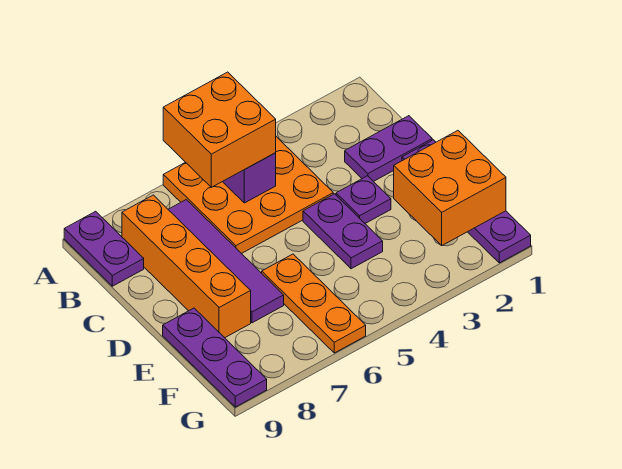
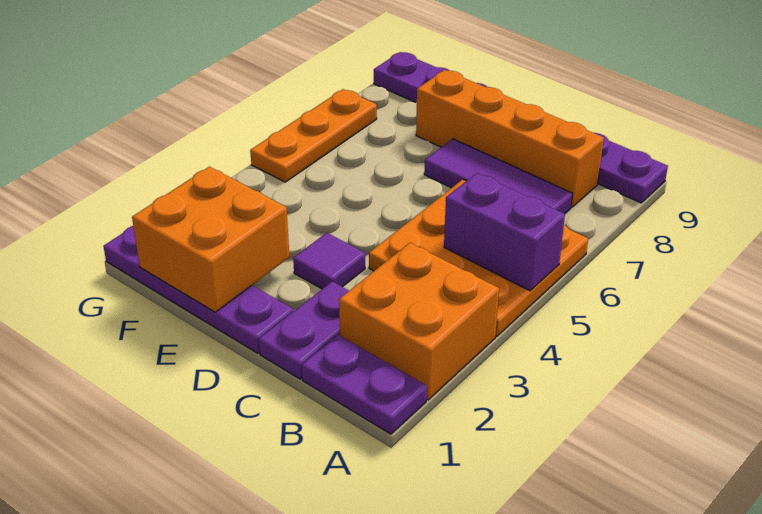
orange 2x2 brick [163,72,276,187] -> orange 2x2 brick moved to [339,243,499,400]
purple 1x4 tile [168,200,284,323] -> purple 1x3 tile [424,139,572,214]
purple 1x1 plate [336,176,391,223] -> purple 1x1 tile [293,233,365,289]
purple 1x2 plate [303,194,383,269] -> purple 1x2 plate moved to [302,335,427,434]
orange 1x3 plate [262,254,366,353] -> orange 1x3 plate turned to [250,89,377,182]

